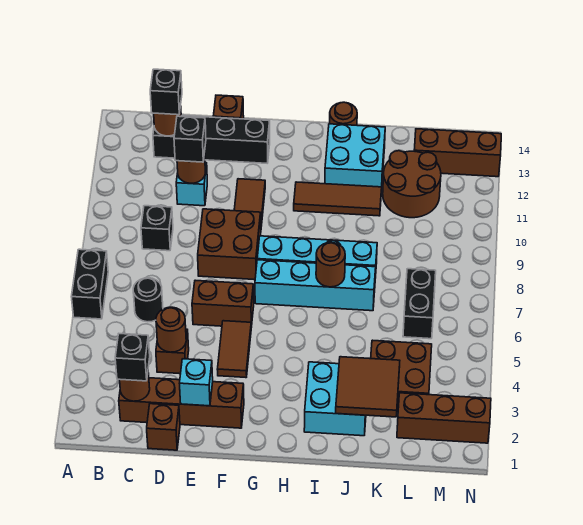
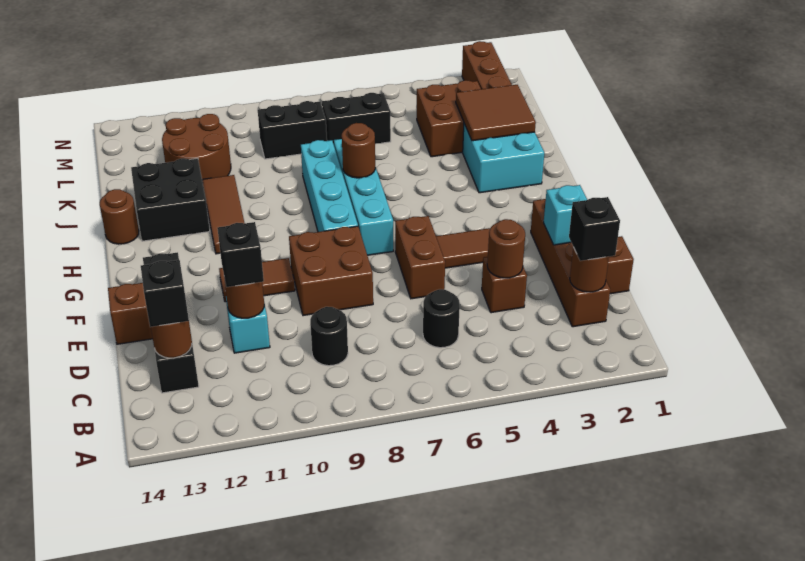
black 1x2 brick [71,249,108,319] -> black 1x2 brick moved to [258,101,327,159]
black 1x1 brick [141,206,173,251] -> black 1x1 round brick [310,307,348,366]
cyan 2x2 brick [325,124,385,192] -> black 2x2 brick [131,158,210,241]
brown 1x3 brick [414,129,501,177] -> none

